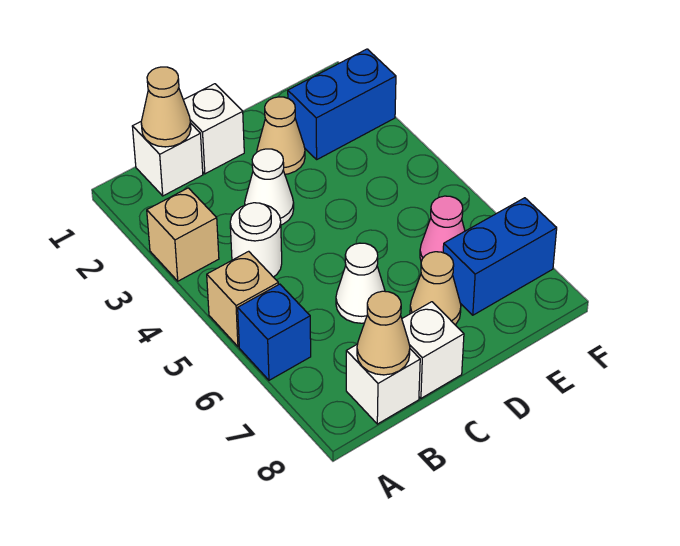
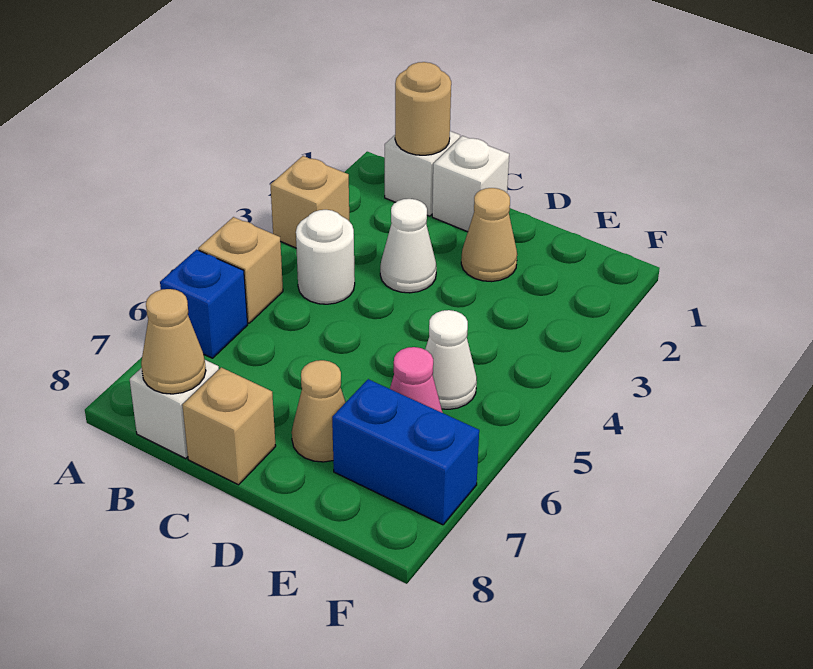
tan 1x1 cone [141,67,191,147] -> tan 1x1 round brick [395,62,451,155]
white 1x1 cone [336,243,385,323] -> white 1x1 cone moved to [425,310,477,409]
white 1x1 brick [402,302,464,398] -> tan 1x1 brick [182,367,276,485]
blue 1x2 brick [288,49,396,159] -> none

